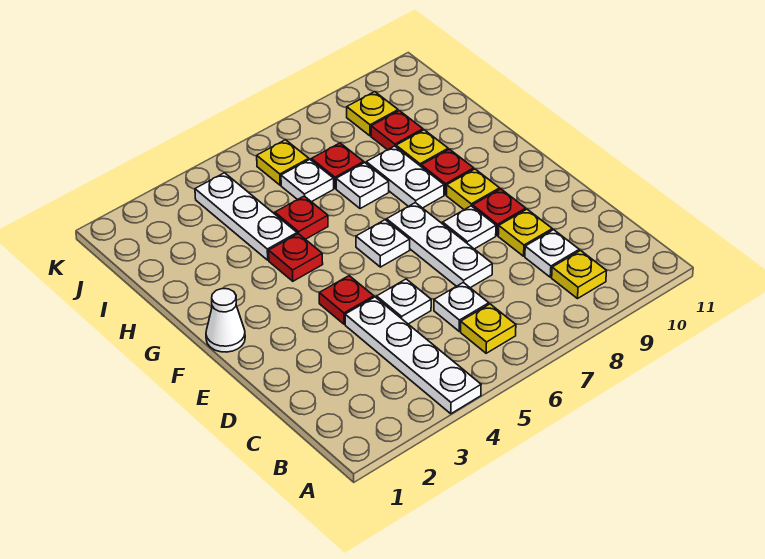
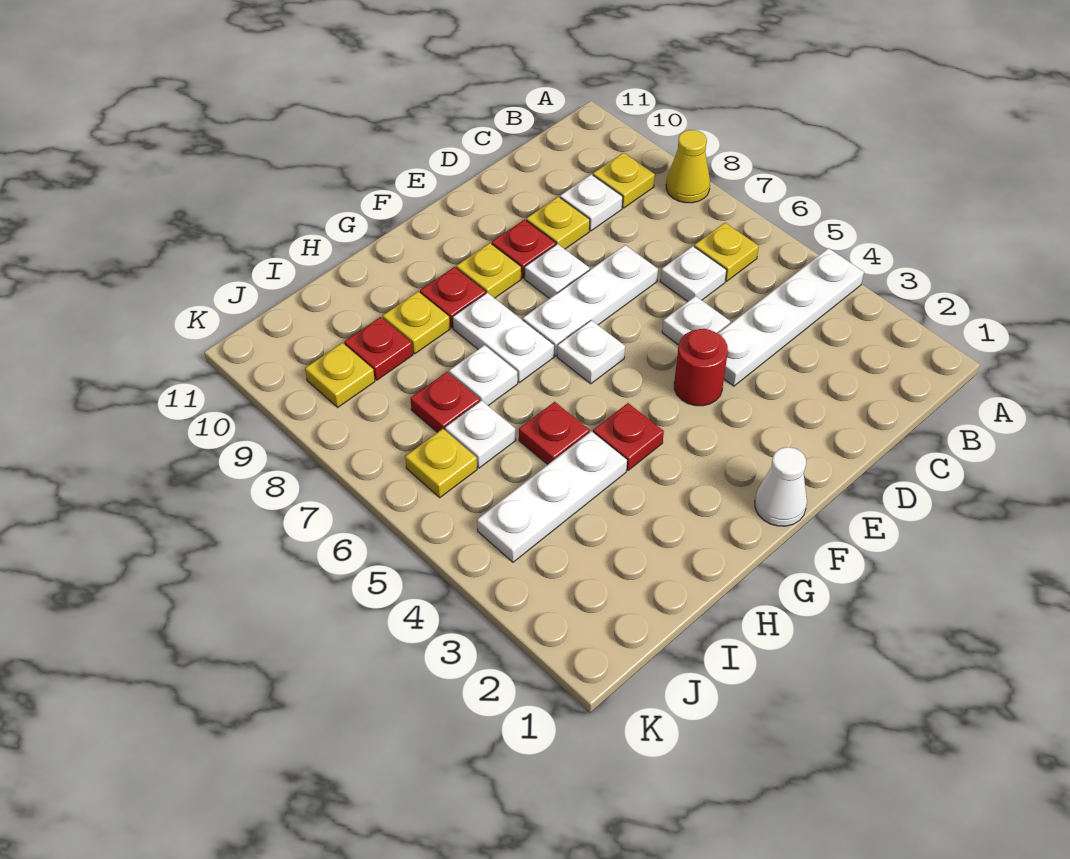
none -> yellow 1x1 cone [666,130,710,203]
red 1x1 plate [319,276,374,324] -> red 1x1 round brick [674,329,728,406]
white 1x2 plate [366,146,444,208] -> white 1x2 plate turned to [453,293,554,383]

